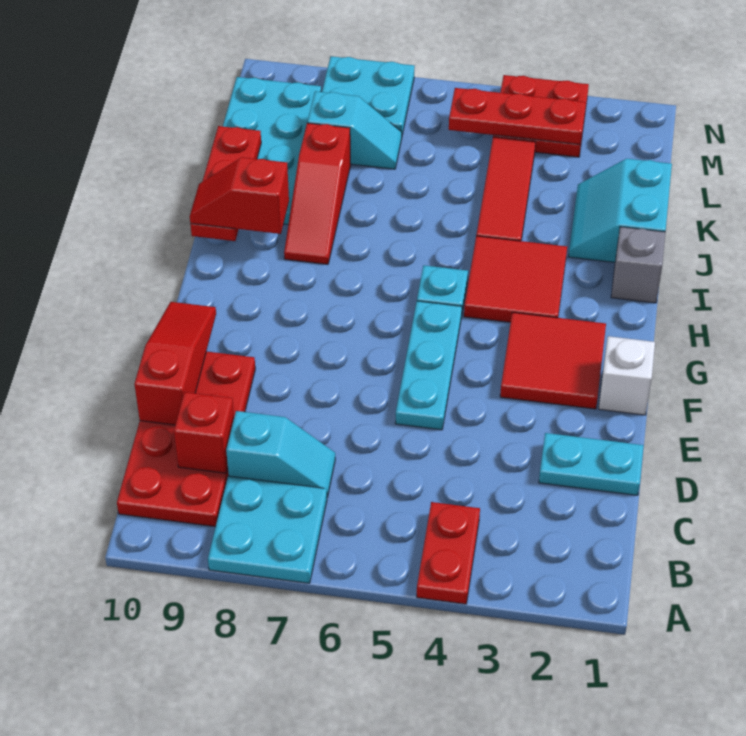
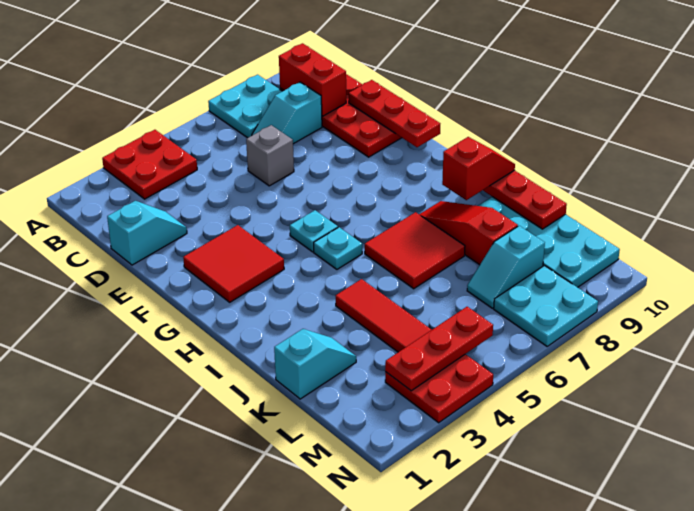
red 1x2 plate [417,502,480,604] -> red 2x2 plate [102,130,197,199]
red 1x1 brick [174,392,234,473] -> red 1x2 brick [279,43,346,116]
cyan 1x2 plate [539,433,644,495] -> cyan 1x2 slope [107,201,187,265]
red 1x3 slope [134,302,216,425] -> red 1x3 plate [349,80,440,147]
cyan 1x3 plate [395,301,462,430] -> cyan 1x1 plate [290,210,338,252]
white 1x1 brick [599,336,655,415] -> none
red 2x2 tile [464,236,567,322] -> red 2x2 tile moved to [365,212,465,289]
grey 1x1 brick [611,227,665,303] -> grey 1x1 brick moved to [246,125,294,186]
cyan 2x2 slope [569,159,672,263] -> cyan 1x2 slope [274,329,356,399]

